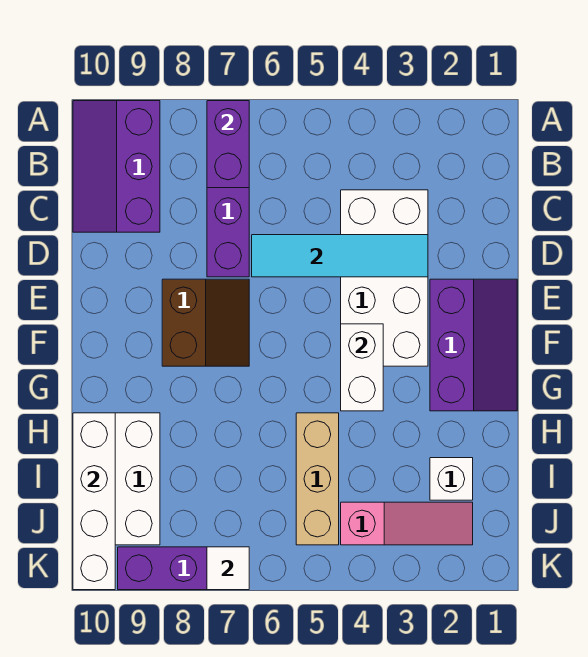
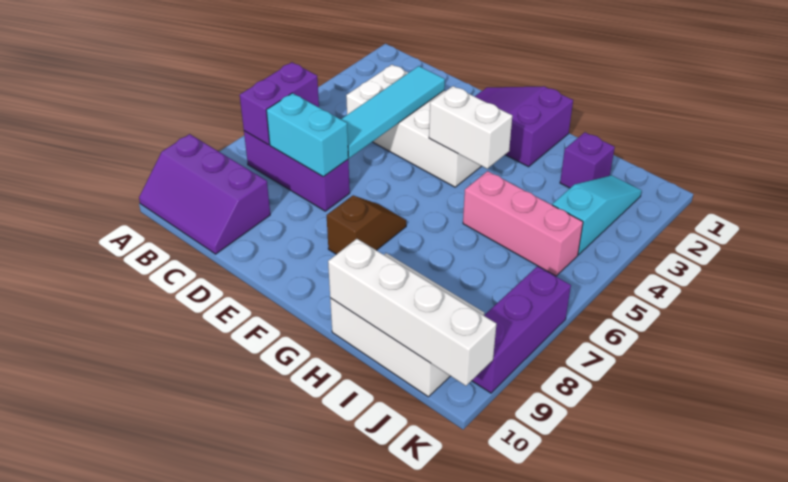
purple 1x2 brick [207,101,249,188] -> purple 1x2 brick turned to [240,62,319,145]
none -> cyan 1x2 brick [266,93,348,177]
purple 2x3 slope [430,279,517,411] -> purple 2x3 slope turned to [475,86,573,167]
brown 2x2 slope [162,279,249,366] -> brown 1x2 slope [327,196,406,254]
tan 1x3 brick [296,413,339,545] -> pink 1x3 brick [463,171,583,276]
white 1x1 brick [430,458,473,500] -> purple 1x1 brick [560,132,615,188]
pink 1x3 slope [341,502,473,545] -> cyan 1x3 slope [552,175,642,255]
white 1x1 tile [207,547,249,590] -> none

